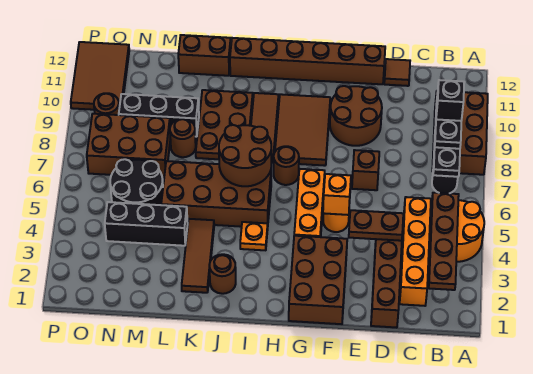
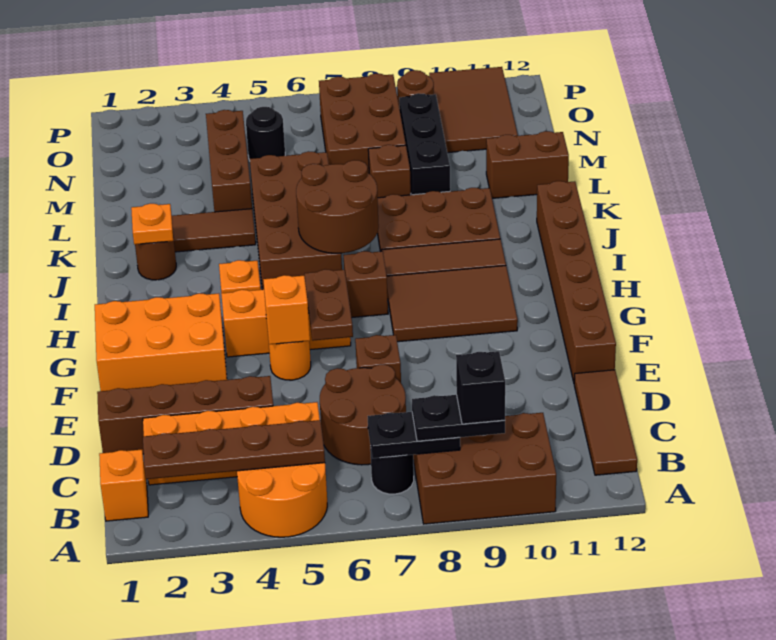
none -> orange 1x1 brick [99,450,148,521]
brown 1x2 plate [349,210,403,241] -> brown 1x2 plate moved to [305,269,353,341]
brown 1x1 tile [384,59,410,86] -> brown 1x3 tile [574,370,637,475]
brown 2x2 round brick [330,86,382,146] -> brown 2x2 round brick moved to [320,364,406,465]
brown 2x3 brick [289,236,347,324] -> orange 2x3 brick [95,293,227,391]
brown 1x1 round brick [273,146,299,185] -> brown 1x1 brick [344,251,388,318]
none -> orange 1x1 plate [131,204,173,244]
brown 1x2 brick [178,35,231,76] -> brown 1x2 brick turned to [486,131,569,198]
black 1x3 brick [105,202,188,246] -> brown 1x3 brick [206,110,252,212]
brown 1x1 round brick [170,119,196,157] -> brown 1x1 brick [368,145,411,198]
black 2x2 round brick [110,159,163,205] -> black 1x1 round brick [246,107,285,160]
brown 2x3 tile [71,42,129,110] -> brown 2x3 tile turned to [429,67,518,153]

